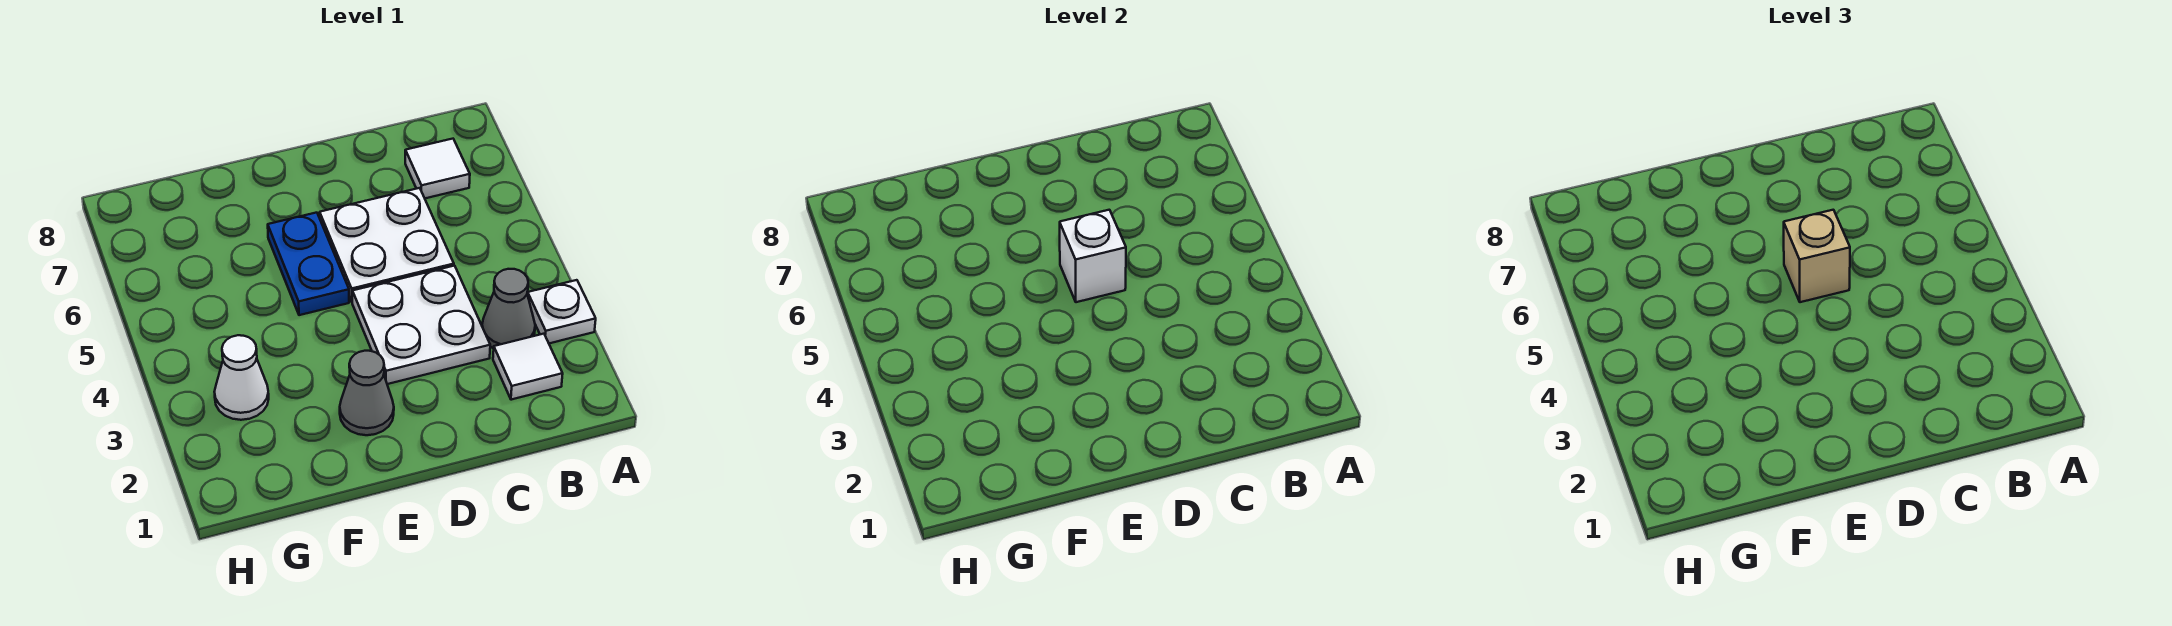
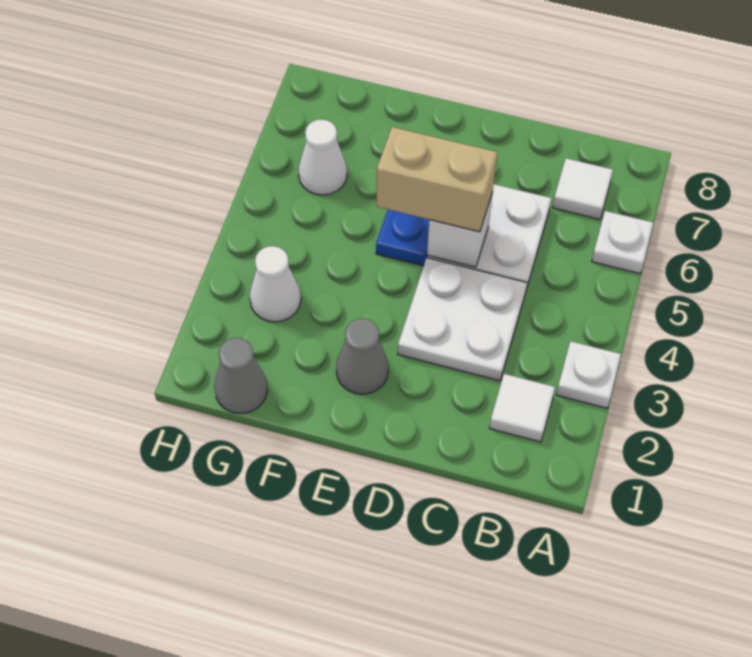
none -> white 1x1 plate [592,211,653,274]
grey 1x1 cone [482,269,535,349] -> grey 1x1 cone moved to [214,338,268,414]
tan 1x1 brick [1784,210,1850,302] -> tan 1x2 brick [377,127,497,232]
none -> white 1x1 cone [298,120,347,195]

